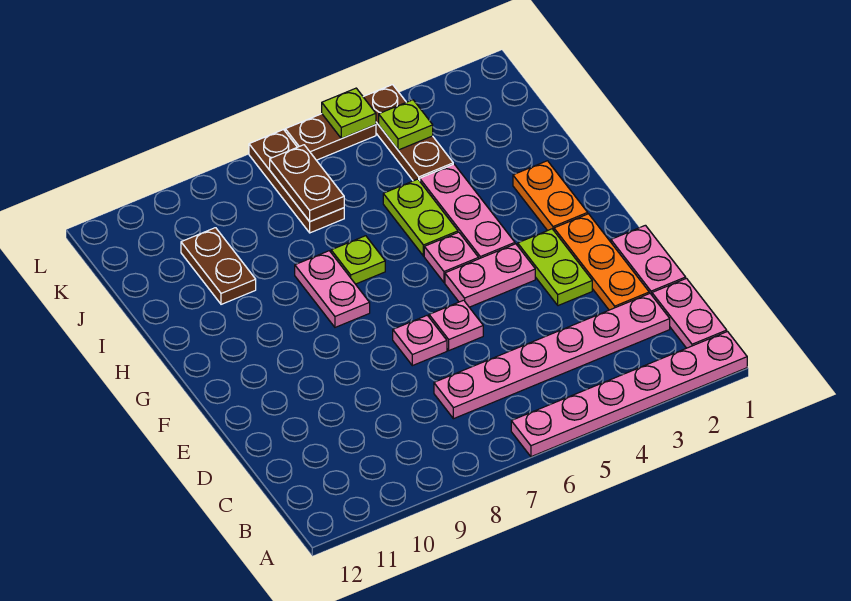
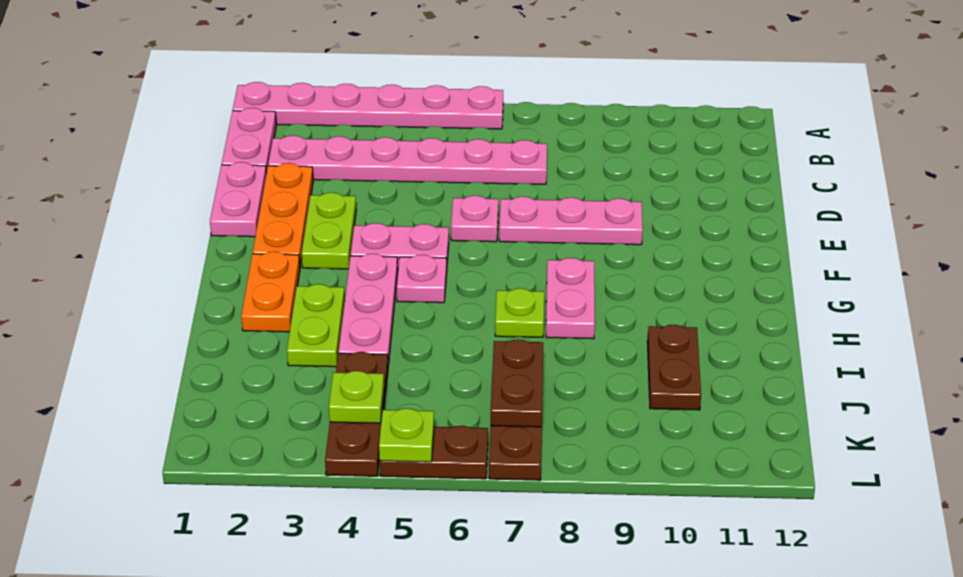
pink 1x1 plate [393,315,447,366] -> pink 1x3 plate [499,196,643,245]
lime 1x2 plate [383,179,458,256] -> lime 1x2 plate moved to [287,284,345,367]

